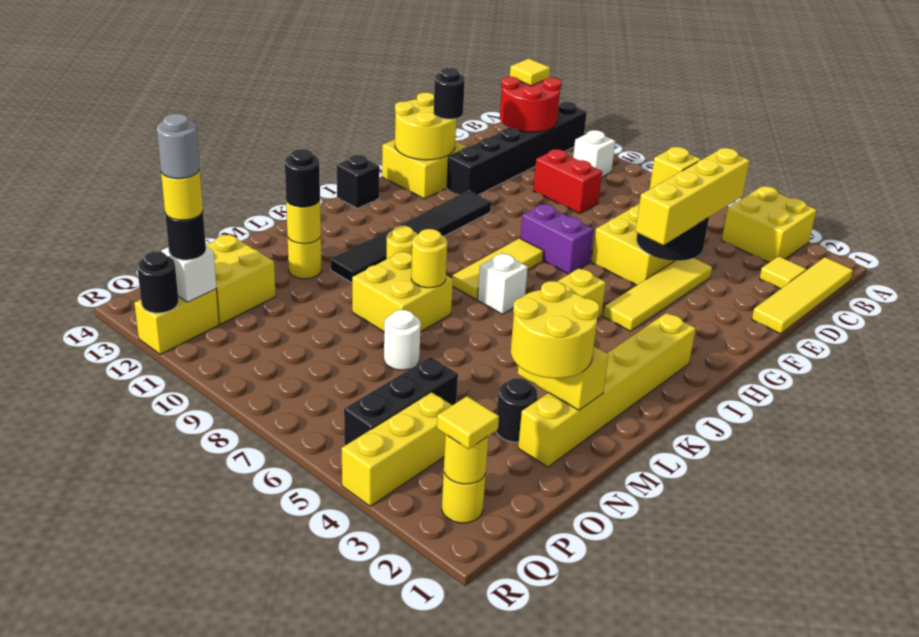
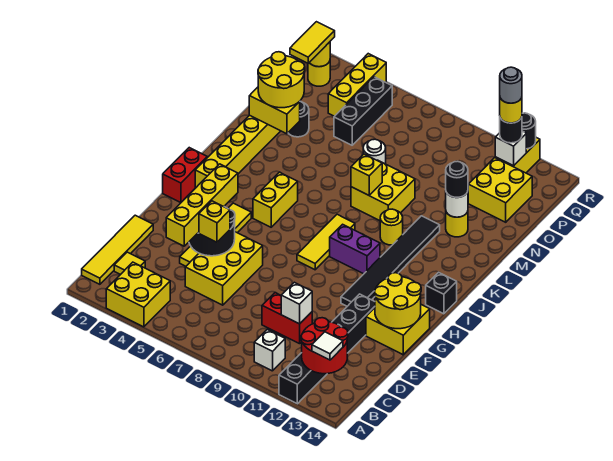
yellow 1x1 tile [510,59,550,86] -> white 1x1 tile [312,332,343,360]
black 1x1 round brick [434,68,465,119] -> none
purple 1x2 brick [520,204,594,274] -> purple 1x2 brick moved to [330,224,380,274]
none -> red 1x2 brick [163,148,207,203]
white 1x1 brick [478,253,528,314] -> white 1x1 brick moved to [281,282,312,324]
yellow 1x1 round brick [411,229,447,288] -> yellow 1x1 brick [351,154,382,195]
yellow 1x1 round brick [286,200,321,244] -> white 1x1 round brick [446,192,468,217]
yellow 1x1 tile [437,396,499,449] -> yellow 1x2 tile [290,22,335,63]

